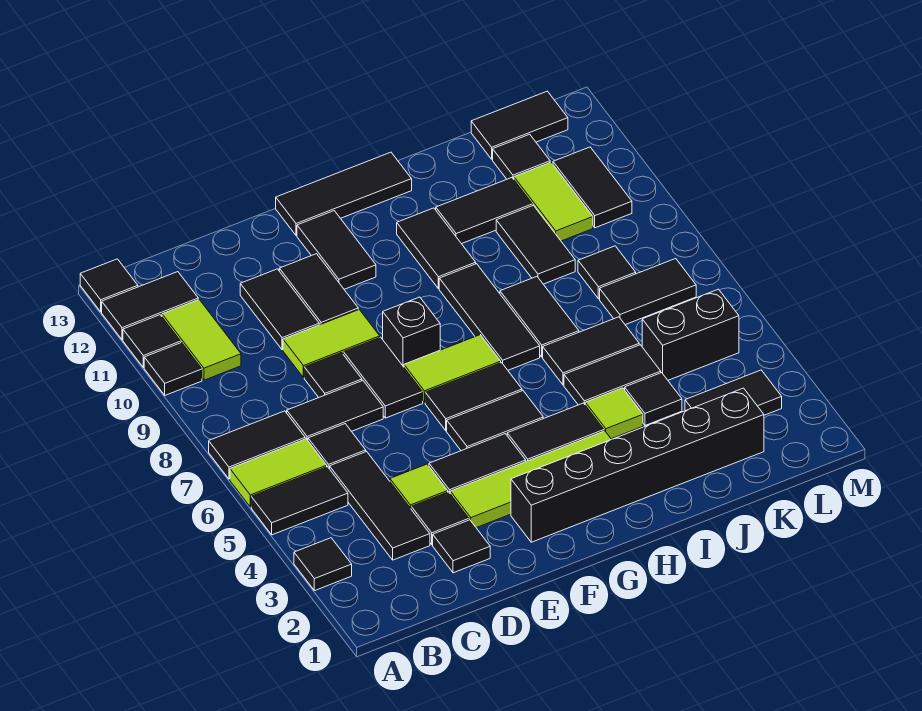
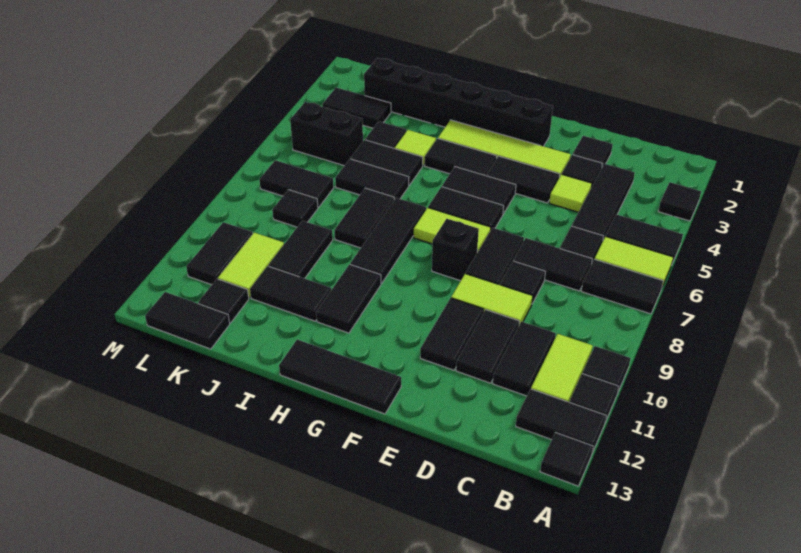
black 1x2 tile [297,211,376,289] -> black 1x2 tile moved to [493,322,556,396]

